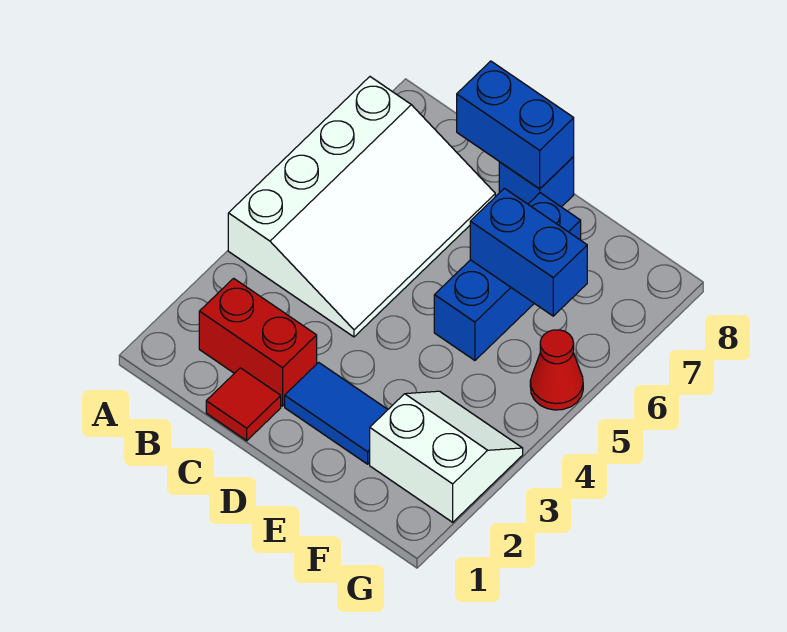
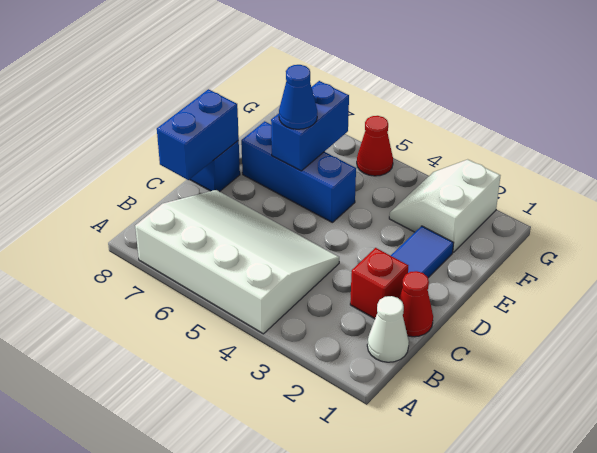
none -> white 1x1 cone [367,296,409,362]
red 1x2 brick [199,278,317,406] -> red 1x1 brick [350,248,408,319]
red 1x1 tile [206,368,281,441] -> red 1x1 cone [399,271,433,337]
none -> blue 1x1 cone [279,65,317,129]

